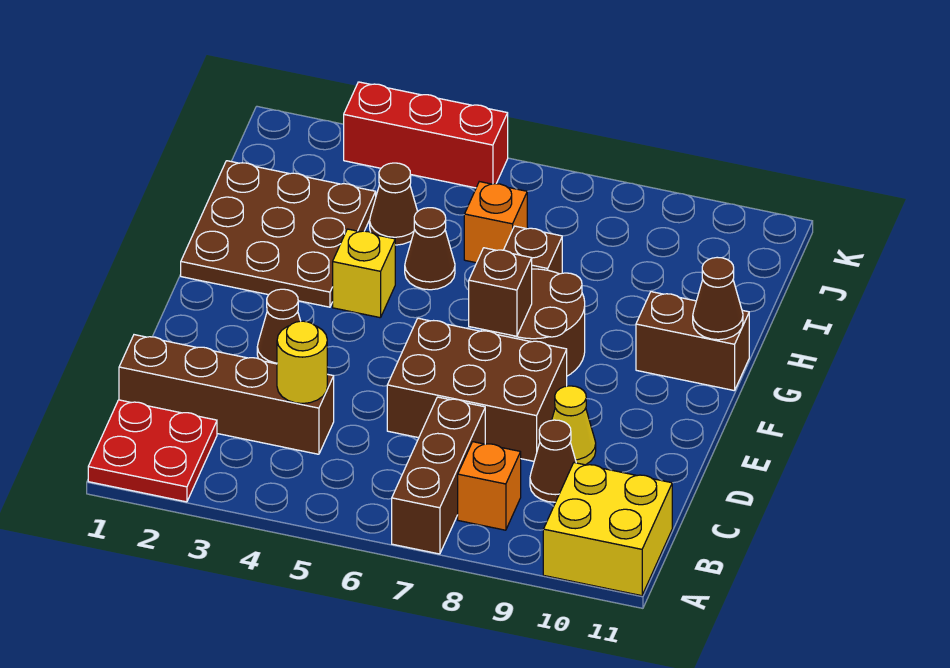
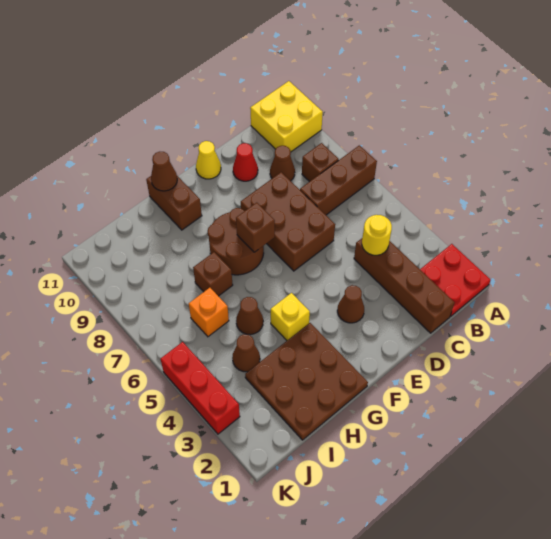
orange 1x1 brick [458,442,521,530] -> brown 1x1 brick [302,143,339,182]
yellow 1x1 cone [552,386,596,465] -> yellow 1x1 cone moved to [196,141,221,179]
none -> red 1x1 cone [233,143,258,181]

